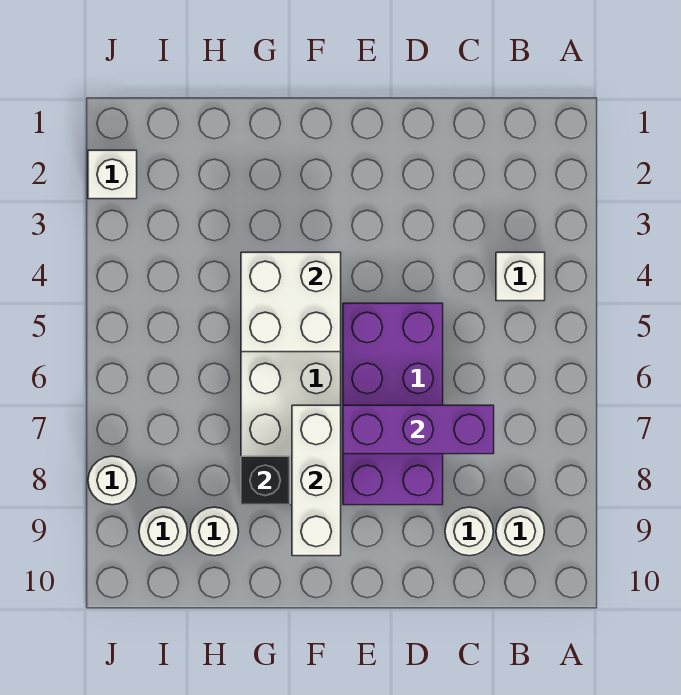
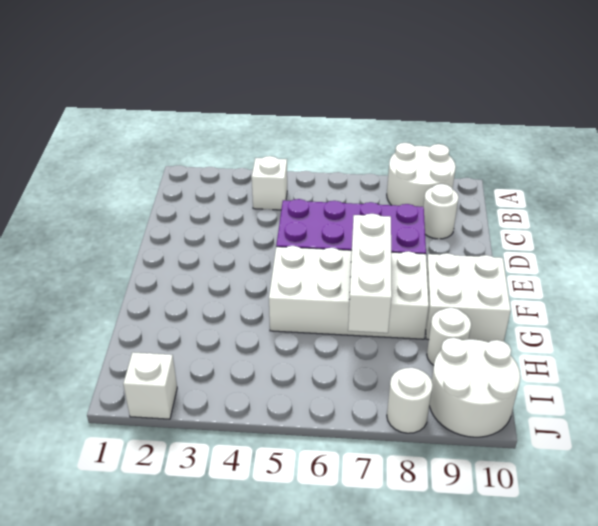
white 1x1 round brick [496,507,544,556] -> white 2x2 round brick [387,143,456,207]
purple 1x3 brick [343,405,494,454] -> none
white 2x2 brick [241,252,341,352] -> white 2x2 brick moved to [426,253,511,342]
white 1x3 brick [292,405,341,556] -> white 1x3 brick turned to [348,214,392,333]
black 1x1 brick [241,456,290,505] -> none
white 1x1 round brick [139,507,187,556] -> white 2x2 round brick [429,338,520,437]

